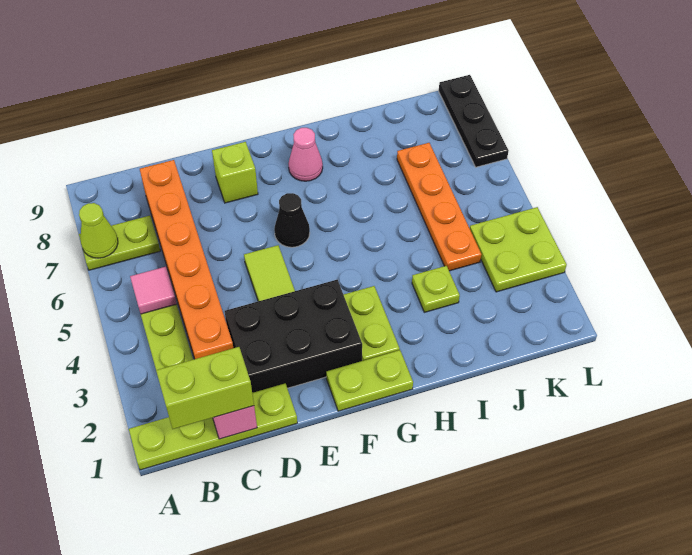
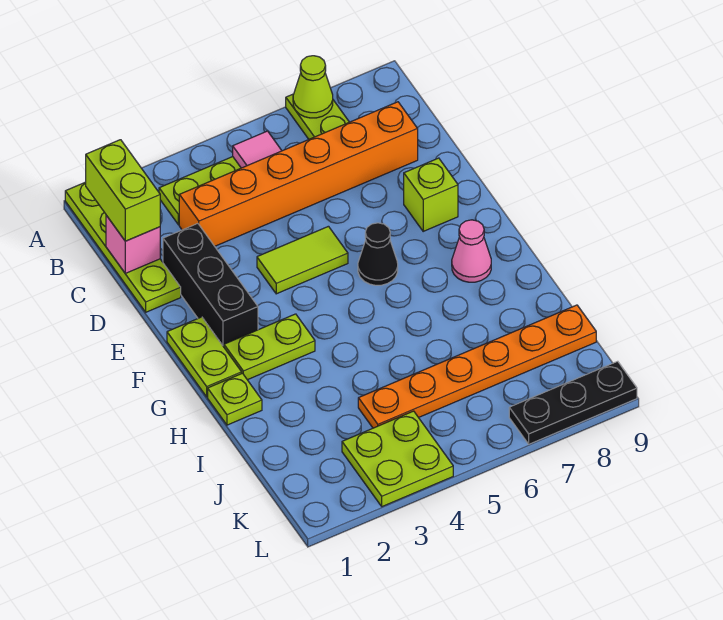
black 2x3 brick [225,280,362,393] -> black 1x3 brick [163,224,258,347]
lime 1x1 plate [412,266,460,312] -> lime 1x1 plate moved to [208,373,262,425]
orange 1x4 plate [397,143,481,271] -> orange 1x6 plate [358,305,596,428]

